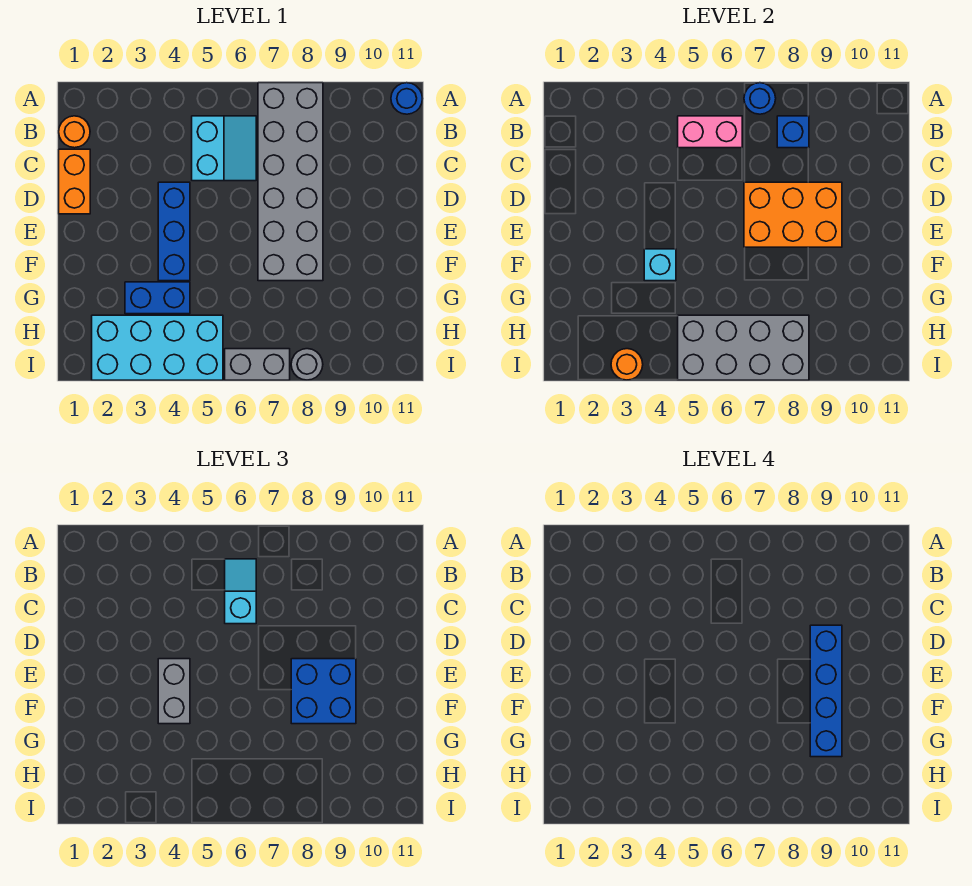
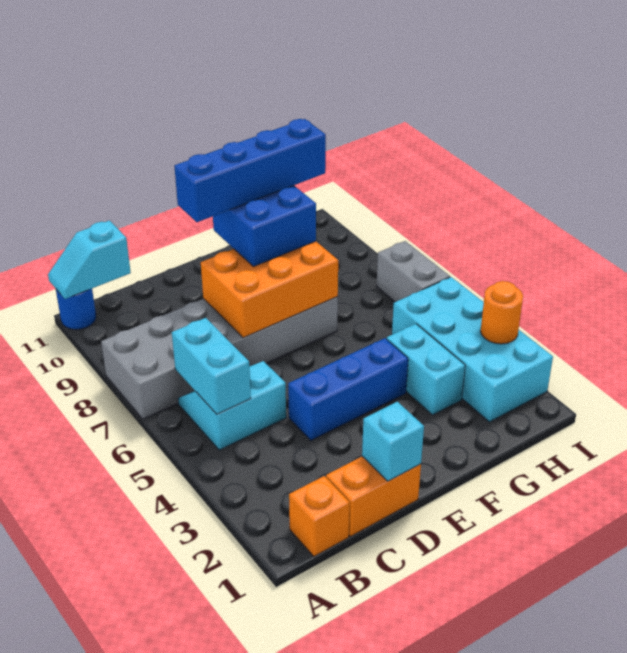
blue 1x1 round brick [744,83,776,114] -> none
orange 1x1 round brick [59,116,90,148] -> orange 1x1 brick [289,476,350,556]
pink 1x2 brick [678,116,742,148] -> cyan 1x2 brick [172,318,251,414]
cyan 1x2 slope [225,559,256,624] -> cyan 1x2 slope moved to [48,221,131,299]
blue 1x1 brick [777,116,809,148] -> none
orange 2x3 brick [744,182,842,247] -> orange 2x3 brick turned to [201,241,338,338]
grey 1x2 brick [158,659,190,724] -> none
cyan 1x1 brick [644,249,676,281] -> cyan 1x1 brick moved to [362,402,424,481]
blue 1x2 brick [125,282,190,314] -> cyan 1x2 brick [386,324,465,415]
grey 2x4 brick [678,315,809,380] -> none
grey 1x1 round brick [291,349,323,380] -> none

